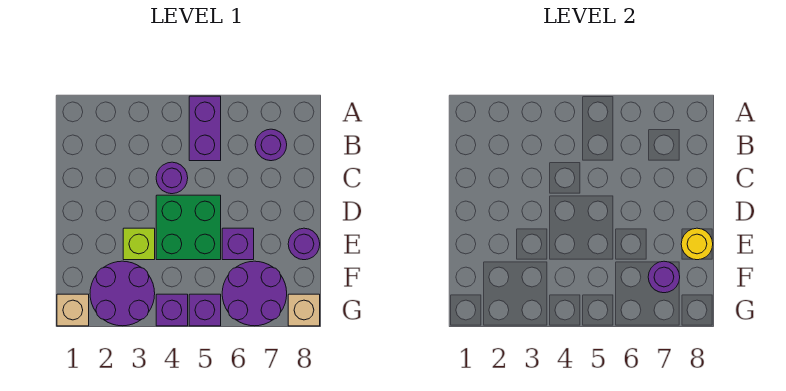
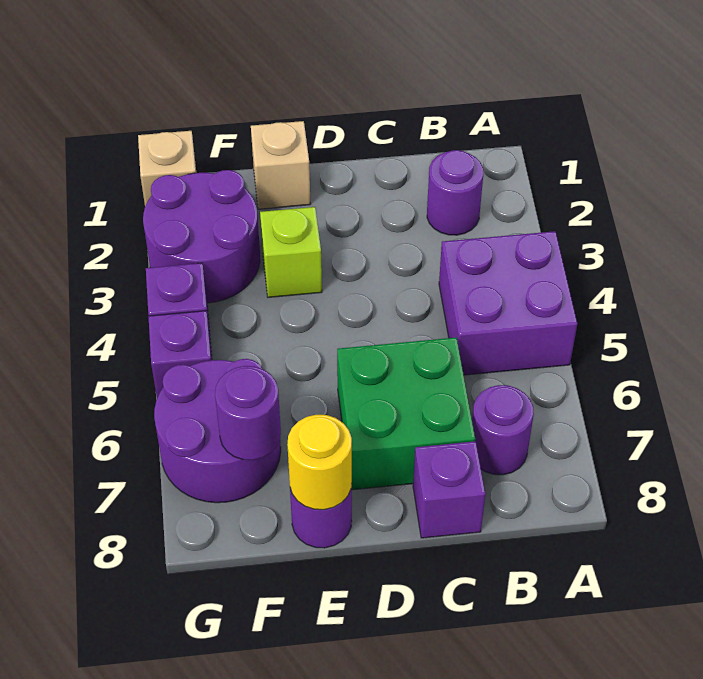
purple 1x2 brick [189,96,221,161] -> purple 2x2 brick [439,231,577,375]
purple 1x1 round brick [156,162,188,194] -> purple 1x1 round brick moved to [427,150,483,235]
green 2x2 brick [156,195,221,260] -> green 2x2 brick moved to [337,338,475,490]
purple 1x1 brick [222,228,254,260] -> purple 1x1 brick moved to [413,441,486,538]
tan 1x1 brick [288,294,320,326] -> tan 1x1 brick moved to [251,121,311,209]

